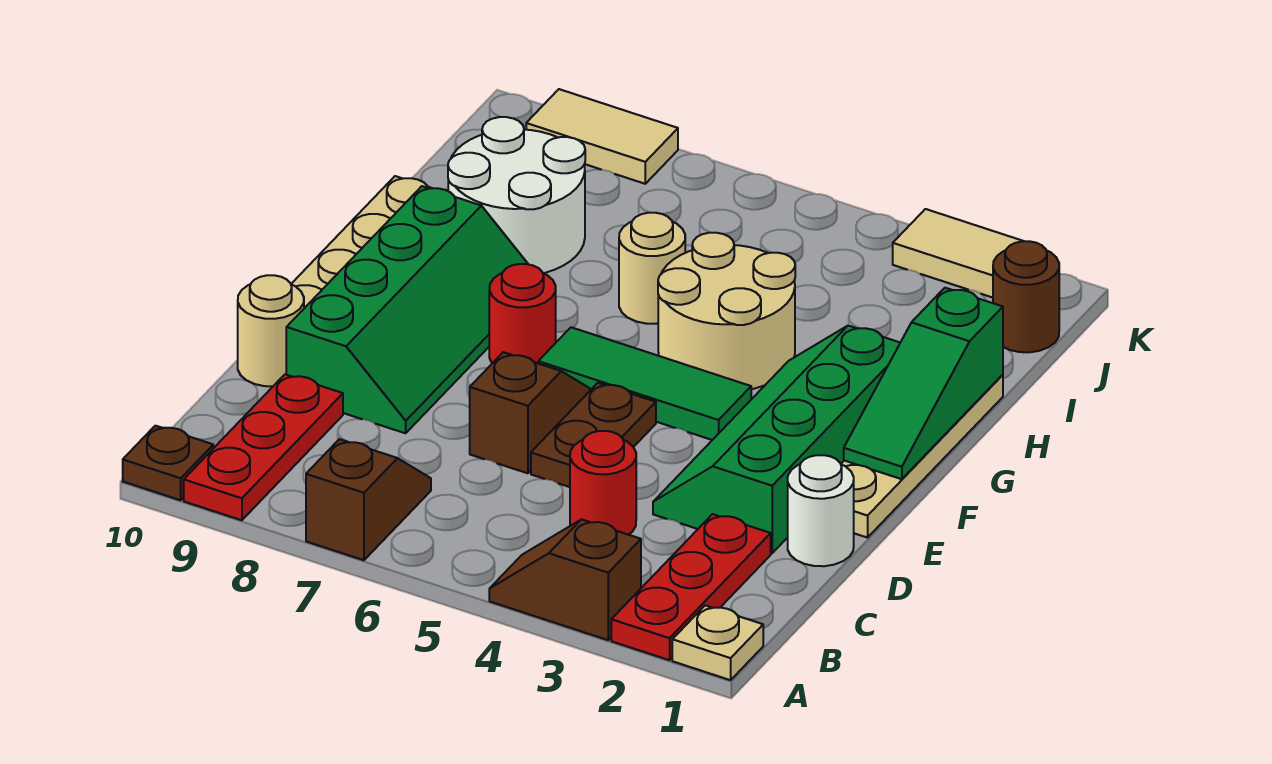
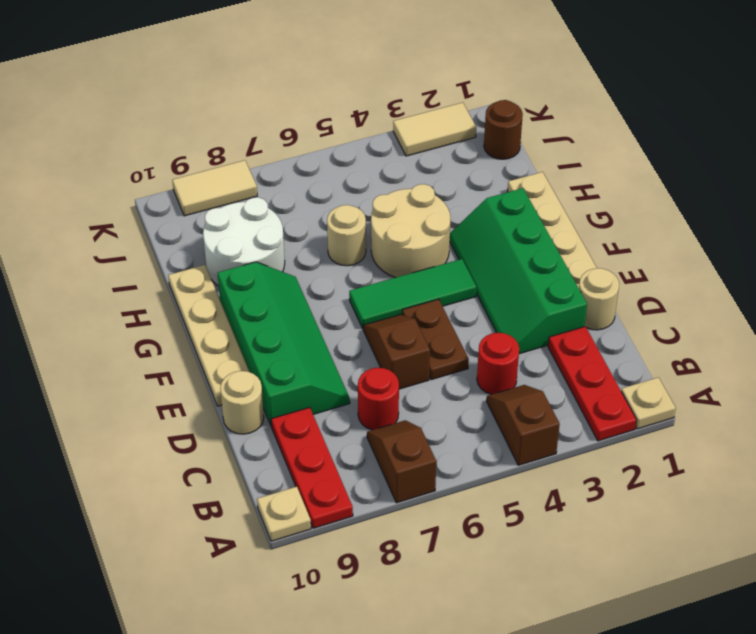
brown 1x2 slope [489,519,641,640] -> brown 1x2 slope turned to [487,385,560,465]
brown 1x1 plate [123,426,213,500] -> tan 1x1 plate [257,487,311,541]
white 1x1 round brick [788,455,854,566] -> tan 1x1 round brick [579,268,619,330]
green 1x3 slope [844,288,1003,479] -> none
red 1x1 round brick [489,264,556,363] -> red 1x1 round brick moved to [358,368,399,430]

